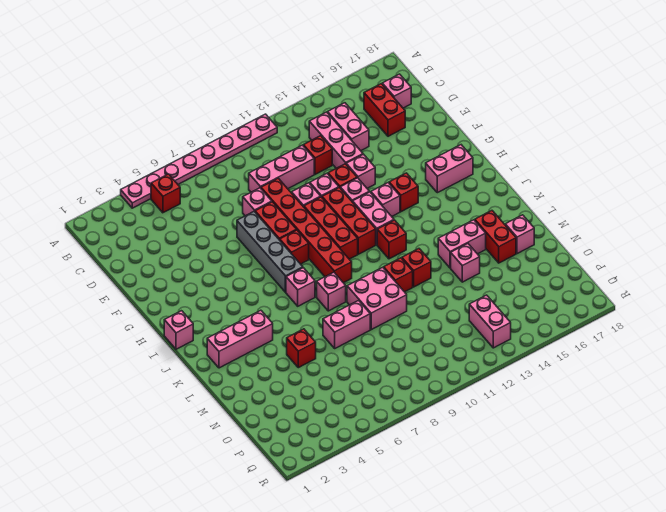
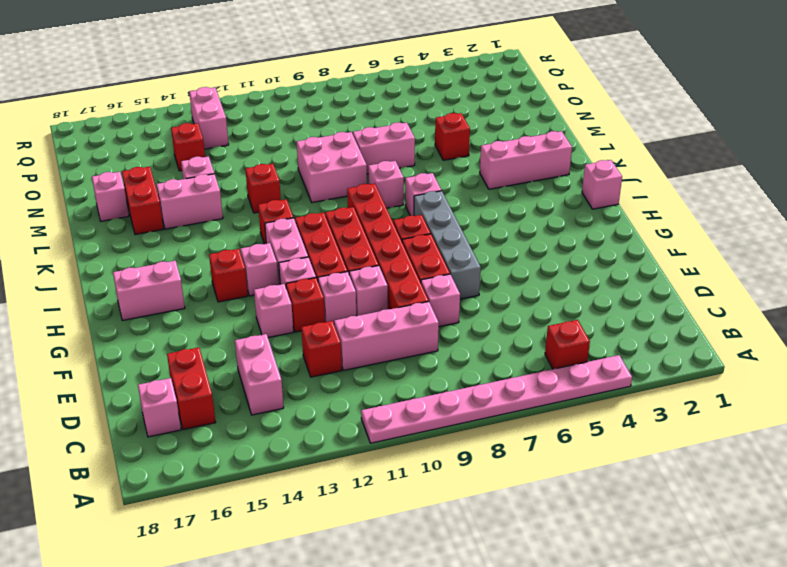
pink 1x3 brick [309,112,363,168] -> none
red 1x1 brick [384,258,413,292] -> red 1x1 brick moved to [171,123,205,171]

